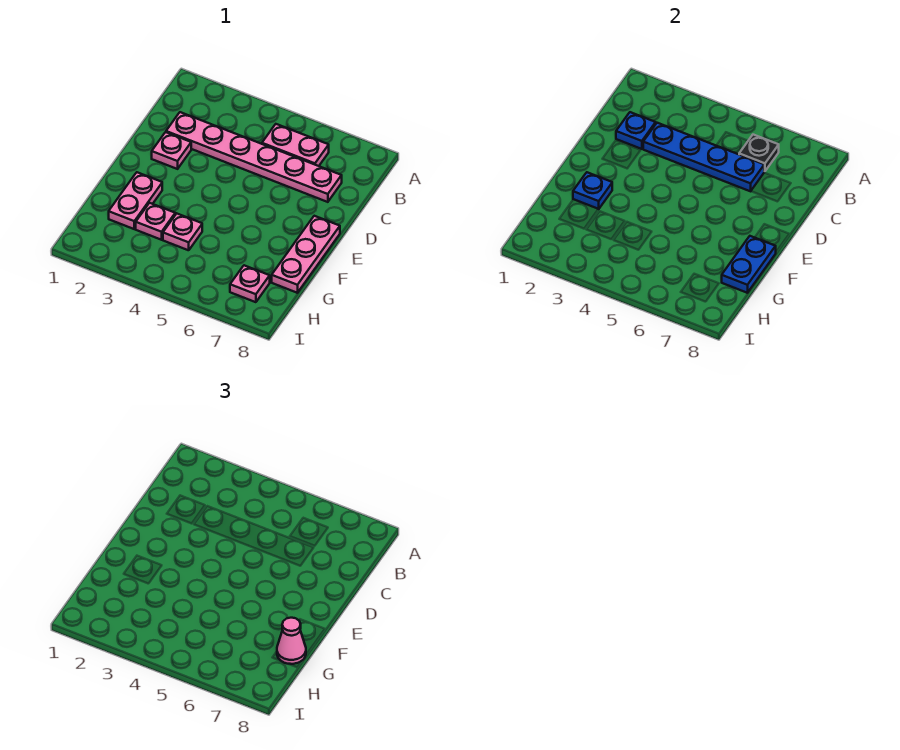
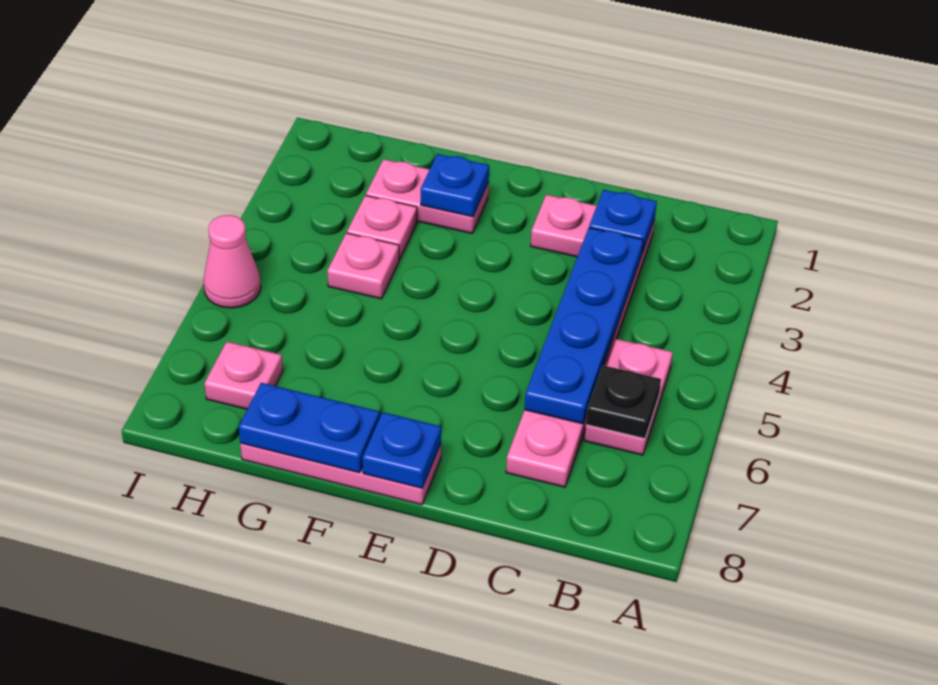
none -> blue 1x1 plate [362,412,441,488]
pink 1x1 cone [277,618,306,664] -> pink 1x1 cone moved to [203,215,261,308]

